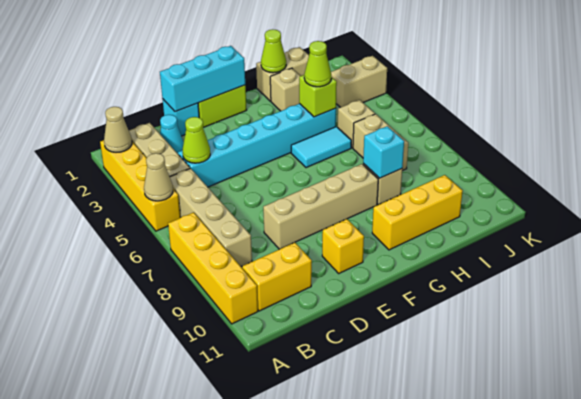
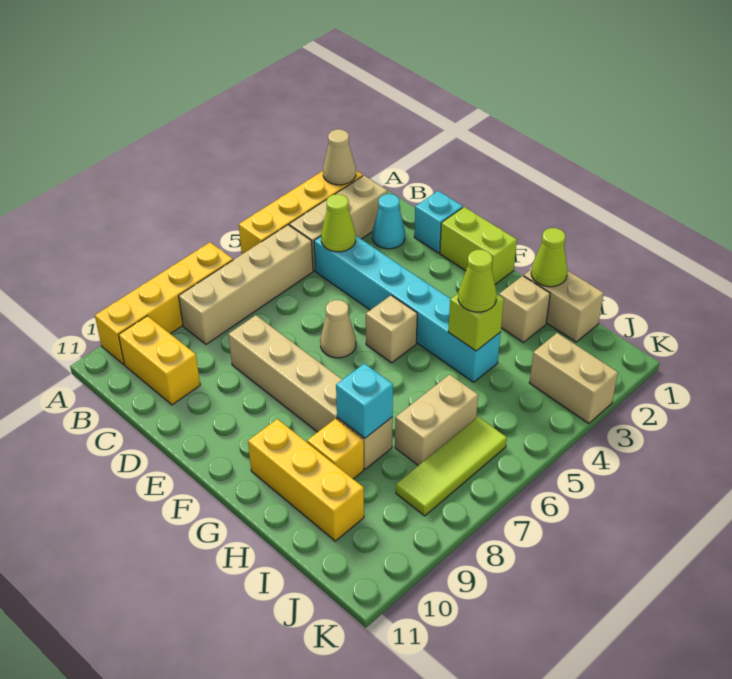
tan 1x1 cone [144,153,173,201] -> tan 1x1 cone moved to [320,300,356,358]
cyan 1x3 brick [160,46,245,112] -> none
yellow 1x1 brick [322,219,364,273] -> yellow 1x1 brick moved to [307,419,364,479]
cyan 1x2 tile [291,127,351,168] -> none
tan 1x1 brick [338,100,375,148] -> tan 1x1 brick moved to [366,295,417,363]
none -> lime 1x3 tile [396,417,507,516]

